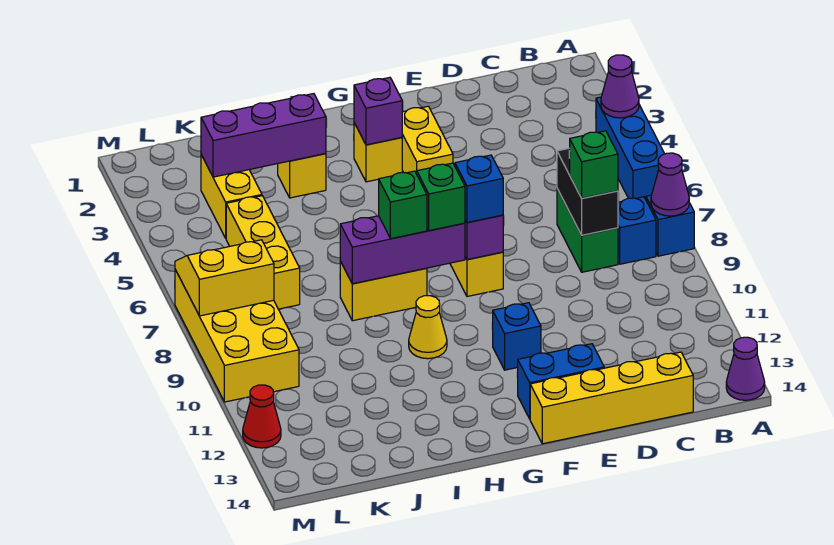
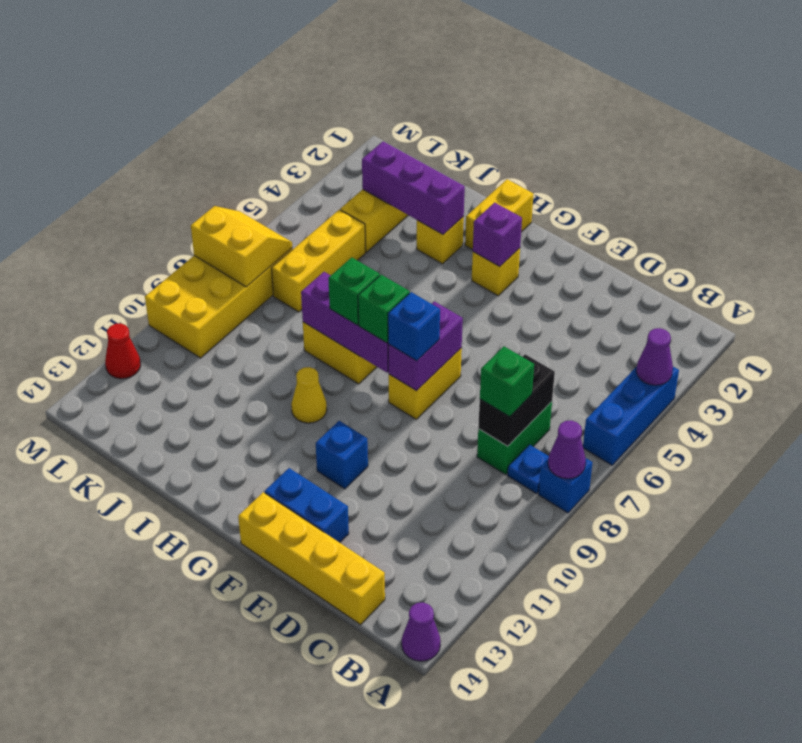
blue 1x1 brick [618,197,656,264] -> blue 1x1 plate [507,445,549,494]
yellow 1x2 brick [402,106,453,174] -> yellow 1x2 brick moved to [465,179,533,250]

